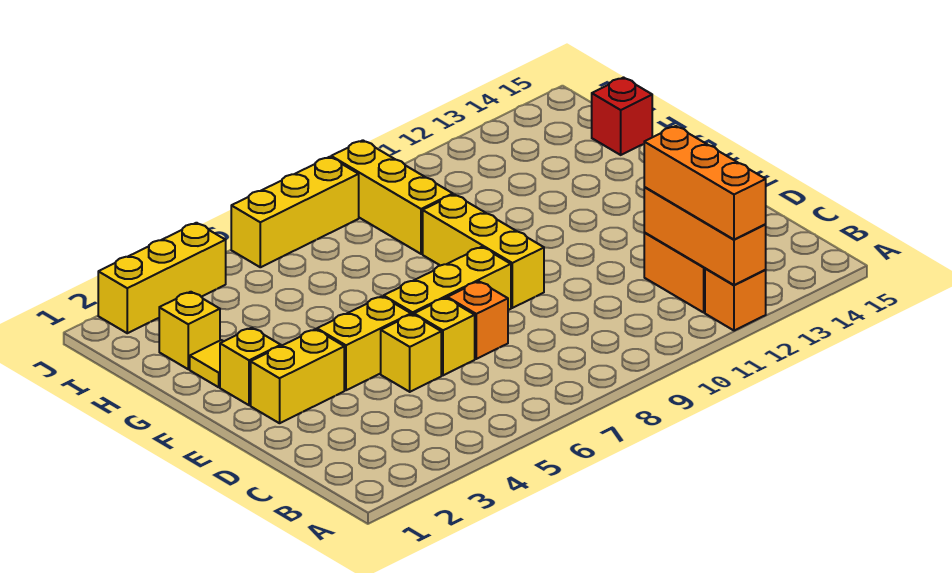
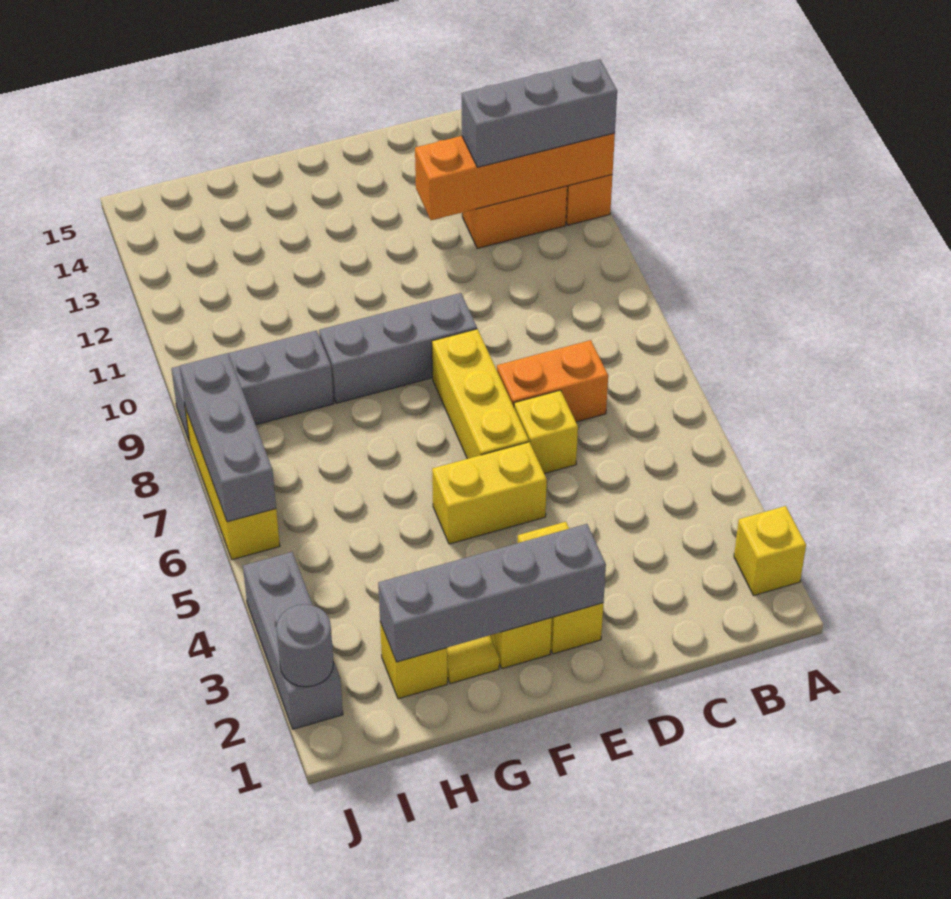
orange 1x3 brick [644,187,766,285] -> orange 1x4 brick [415,133,615,220]
orange 1x3 brick [644,126,766,240] -> grey 1x3 brick [462,59,617,167]
yellow 1x1 brick [381,314,441,392] -> yellow 1x1 brick moved to [734,506,806,596]
orange 1x1 brick [447,281,508,359] -> orange 1x2 brick [497,340,608,422]
none -> grey 1x4 brick [378,524,606,662]
yellow 1x2 brick [317,296,411,390] -> yellow 1x2 brick turned to [432,442,547,544]
yellow 1x3 brick [423,194,544,308] -> grey 1x3 brick [319,293,477,403]
yellow 1x3 brick [331,140,453,254] -> grey 1x3 brick [171,330,334,442]
red 1x1 brick [592,78,652,155] -> none
yellow 1x3 brick [98,223,226,333] -> grey 1x3 brick [243,552,343,729]
none -> grey 1x1 round brick [276,604,334,687]
none -> grey 1x3 brick [180,353,276,522]

